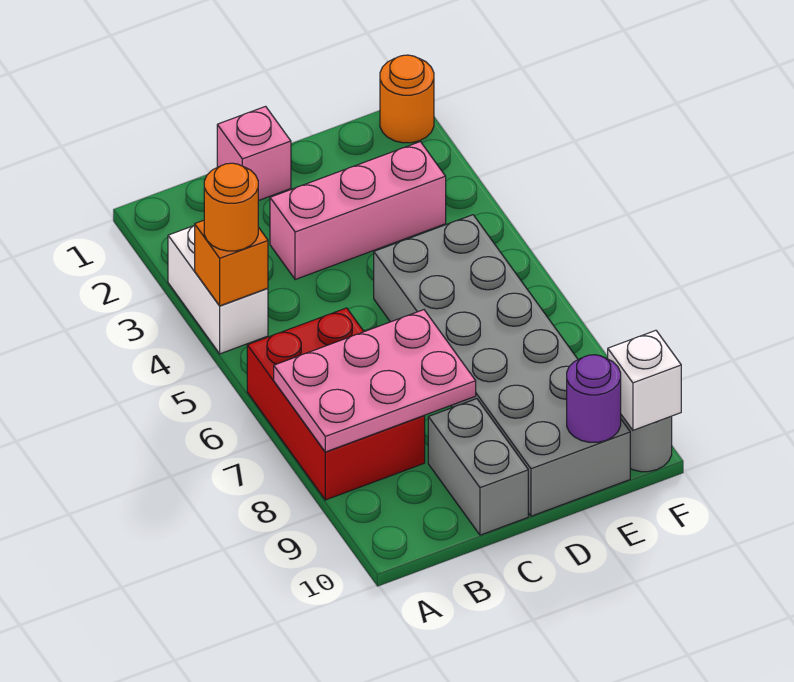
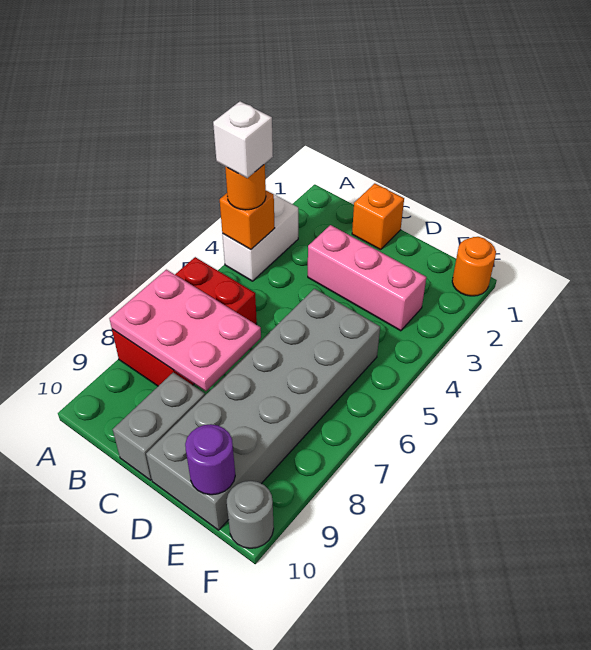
pink 1x1 brick [217,106,291,201] -> orange 1x1 brick [352,183,404,250]
white 1x1 brick [608,330,681,430] -> white 1x1 brick moved to [213,101,273,178]

